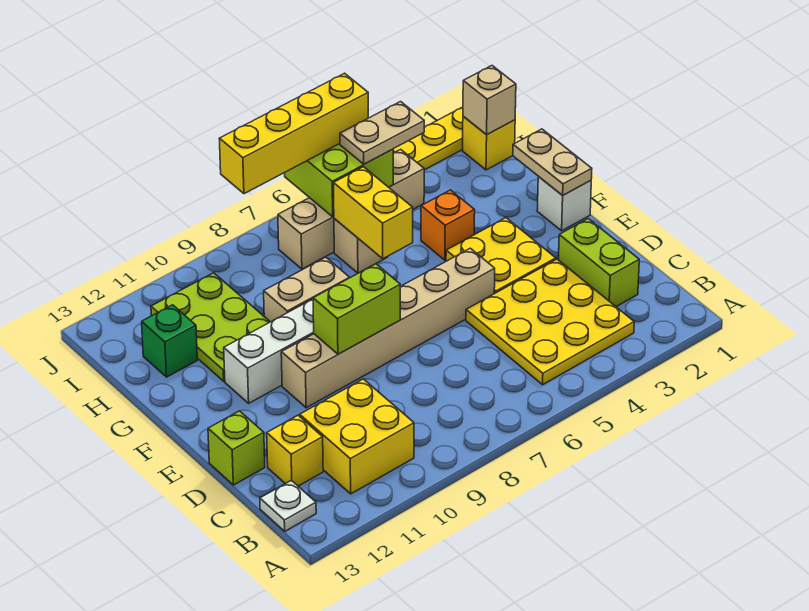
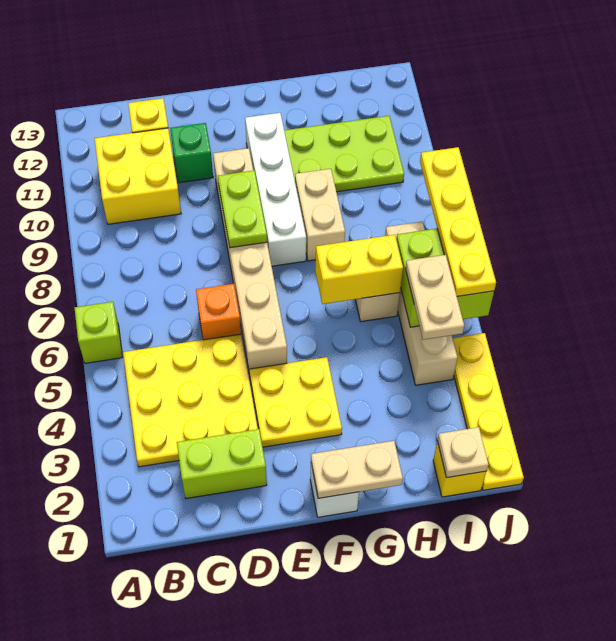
white 1x1 plate [260,480,316,531] -> none
lime 1x1 brick [208,411,265,485] -> lime 1x1 brick moved to [75,302,123,363]
lime 1x2 brick [313,264,401,354] -> lime 1x2 plate [218,170,267,248]
orange 1x1 brick [421,190,475,260] -> orange 1x1 brick moved to [196,284,241,340]
green 1x1 brick [142,305,197,377] -> green 1x1 brick moved to [170,123,213,183]
tan 1x1 brick [463,66,516,135] -> tan 1x1 plate [437,427,489,478]
yellow 1x4 brick [219,73,368,194] -> yellow 1x4 plate [420,147,496,296]

